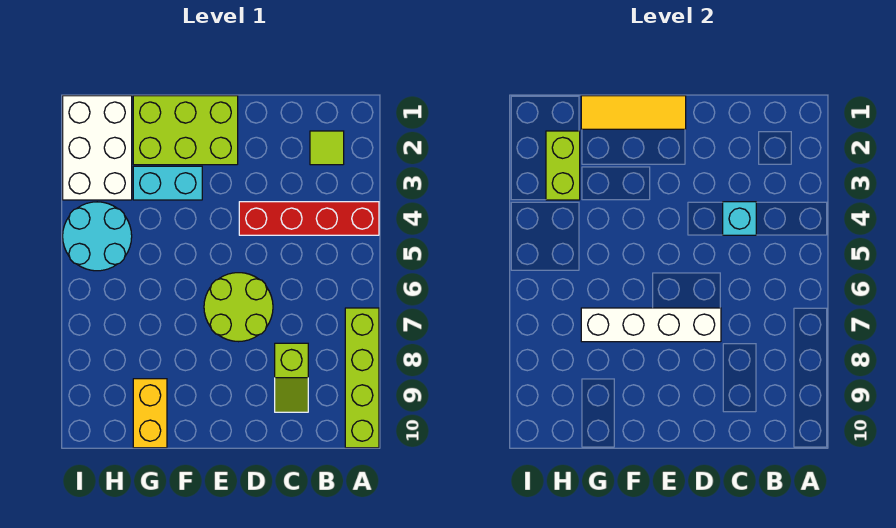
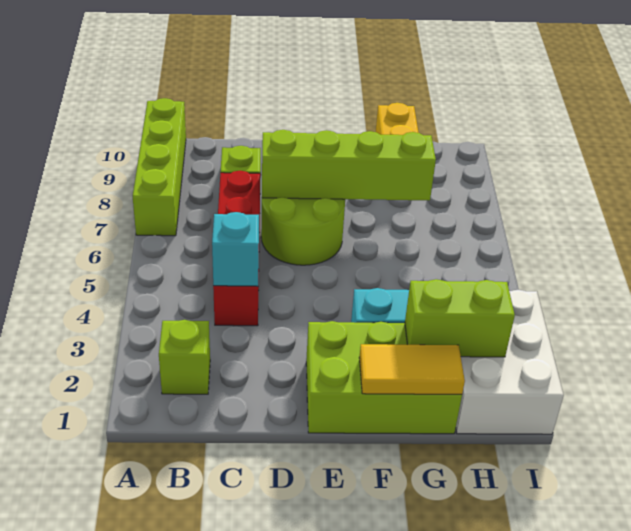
red 1x4 brick [239,202,379,235] -> red 1x4 brick turned to [213,171,260,326]
lime 1x1 tile [310,131,344,165] -> lime 1x1 brick [159,320,210,394]
white 1x4 brick [581,308,721,342] -> lime 1x4 brick [262,130,436,200]
yellow 1x3 tile [581,96,686,129] -> yellow 1x2 tile [359,344,465,394]
lime 1x2 brick [546,131,580,200] -> lime 1x2 brick turned to [405,279,515,357]
cyan 2x2 round brick [63,202,132,271] -> none

